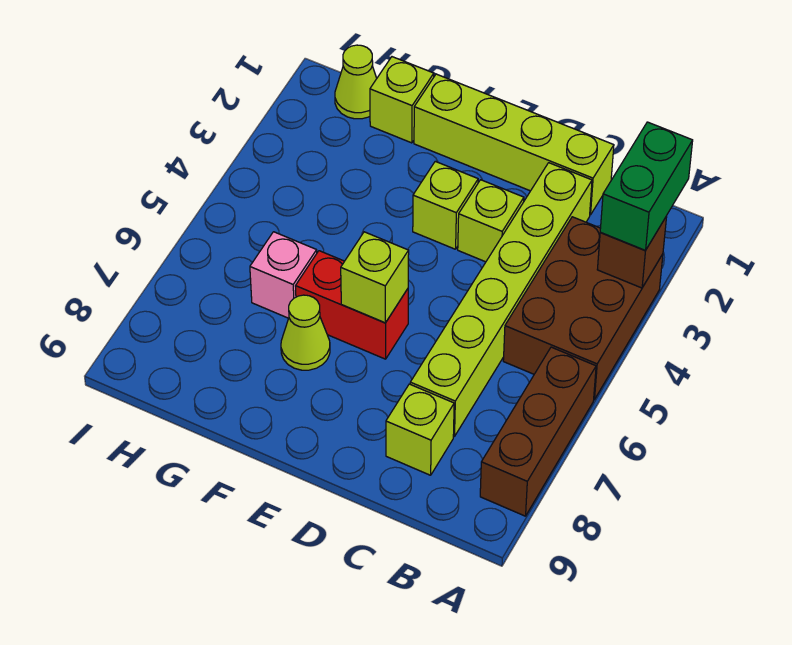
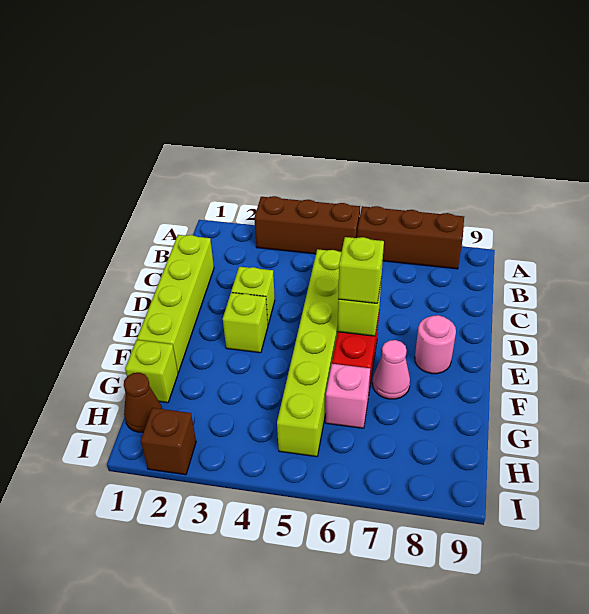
green 1x2 brick [600,122,693,251] -> none
brown 2x3 brick [503,217,663,400] -> brown 1x3 brick [254,196,360,254]
brown 1x1 brick [597,216,667,288] -> brown 1x1 brick moved to [141,408,196,475]
lime 1x6 brick [410,163,592,437] -> lime 1x6 brick turned to [277,249,342,457]
lime 1x1 brick [386,384,454,475] -> lime 1x1 brick moved to [338,237,384,303]
none -> pink 1x1 round brick [415,315,456,374]
lime 1x1 cone [281,295,330,370] -> pink 1x1 cone [373,340,410,399]
lime 1x1 cone [335,45,377,119] -> brown 1x1 cone [124,373,162,432]

